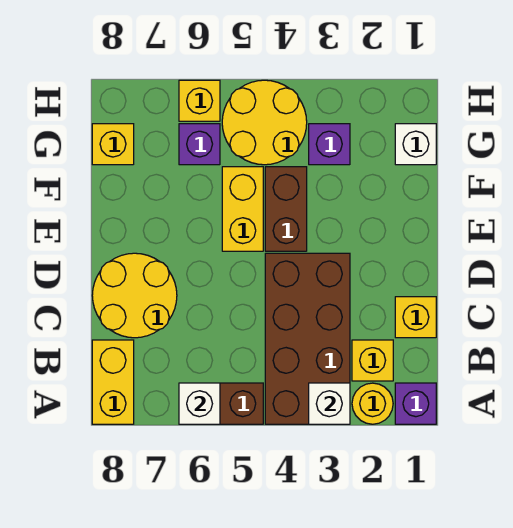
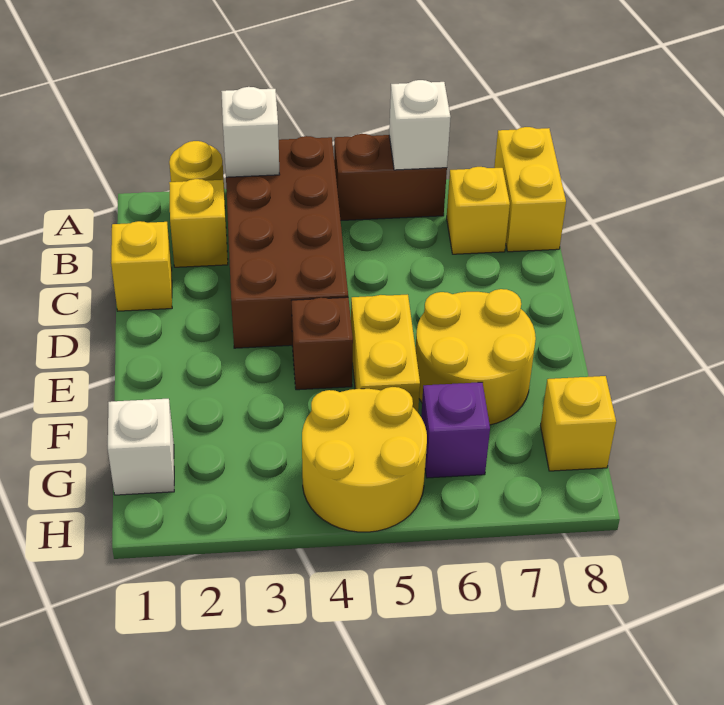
purple 1x1 brick [395,383,436,424] -> none
yellow 2x2 round brick [92,253,177,338] -> yellow 2x2 round brick moved to [416,289,536,425]
brown 1x2 brick [265,167,307,251] -> brown 1x1 brick [291,297,353,390]
purple 1x1 brick [309,124,350,165] -> none
yellow 1x1 brick [179,80,220,121] -> yellow 1x1 brick moved to [447,167,510,254]

